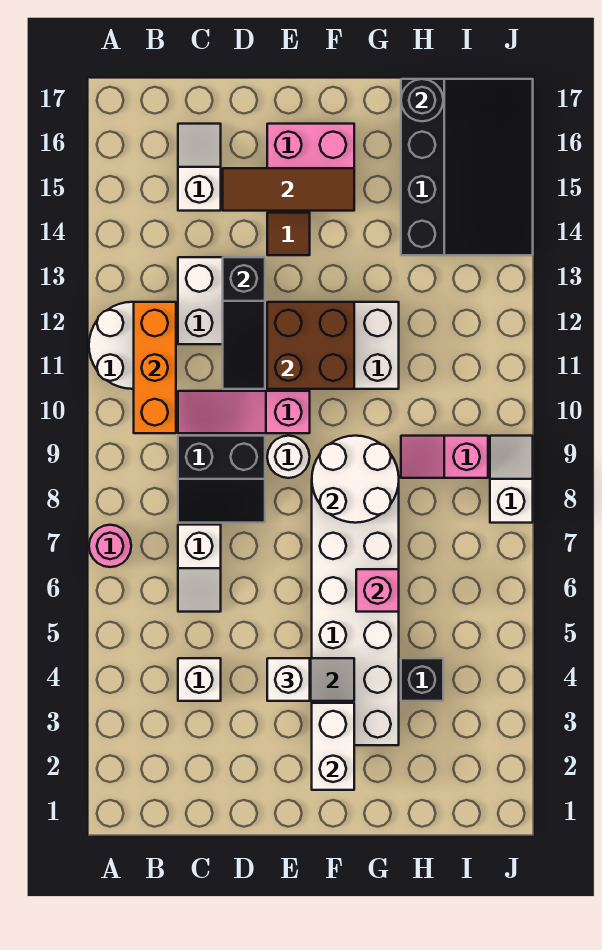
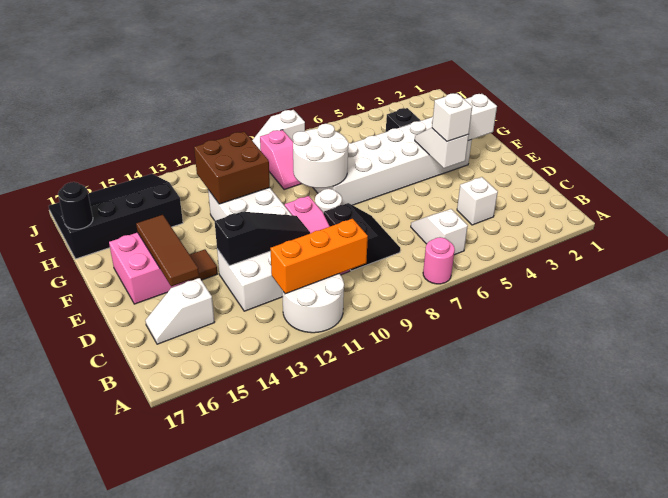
white 1x2 slope [178,525,221,612] -> white 1x2 slope turned to [411,209,468,255]
brown 2x2 brick [267,302,354,389] -> brown 2x2 brick moved to [194,132,270,204]
pink 1x1 brick [356,569,399,612] -> none

